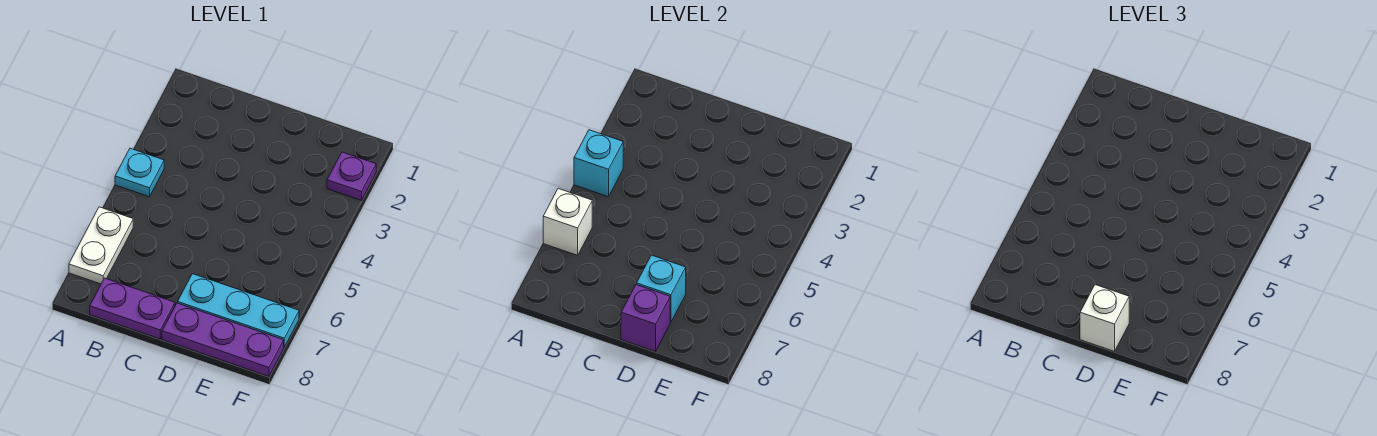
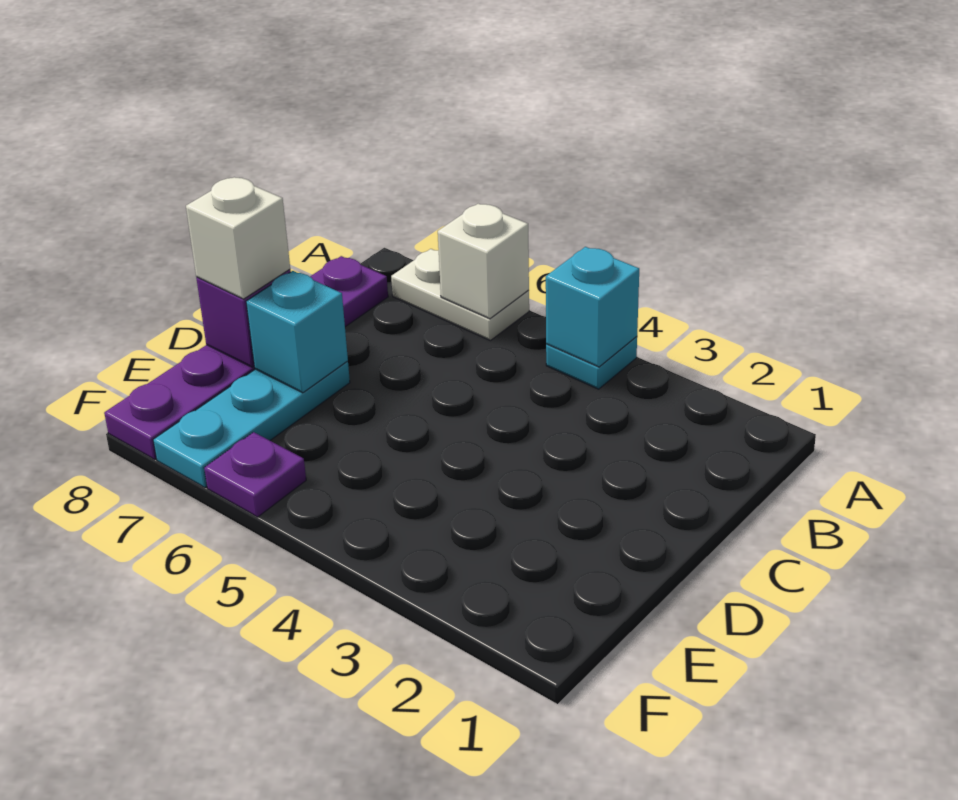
purple 1x1 plate [327,152,376,200] -> purple 1x1 plate moved to [204,432,306,517]

